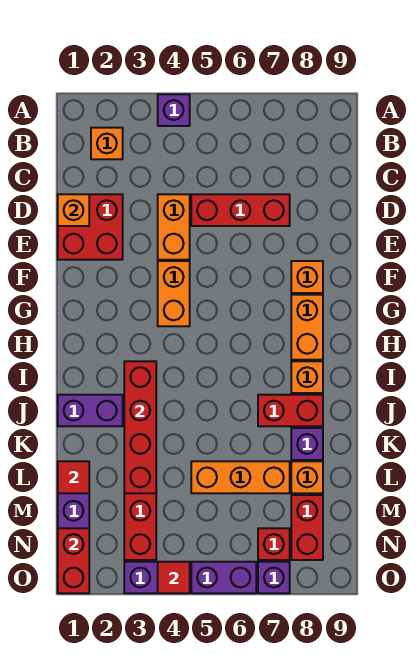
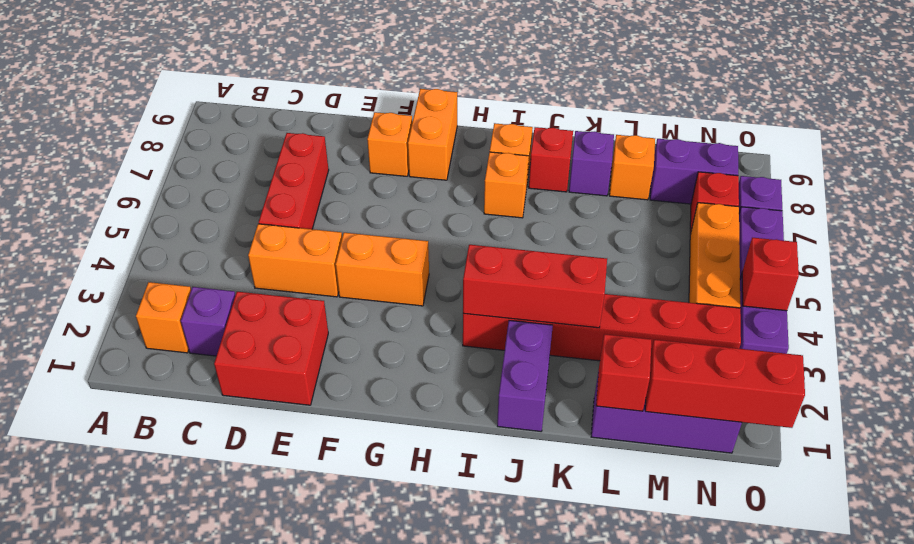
purple 1x1 brick [158,94,190,126] -> purple 1x1 brick moved to [181,287,236,356]
orange 1x1 brick [58,194,89,226] -> orange 1x1 brick moved to [484,152,529,218]
orange 1x2 brick [291,295,323,360] -> orange 1x2 brick turned to [408,89,457,180]
red 1x4 brick [124,361,156,493] -> red 1x3 brick [463,245,607,328]
red 1x2 brick [258,395,323,426] -> red 1x1 brick [529,127,573,192]
red 1x1 tile [58,461,89,493] -> red 1x1 brick [596,334,651,411]
orange 1x3 brick [191,461,290,493] -> orange 1x3 brick moved to [689,203,740,308]
red 1x2 brick [291,495,323,560] -> purple 1x2 brick [650,139,738,204]
red 1x2 brick [58,528,89,593] -> red 1x3 brick [645,340,805,428]
red 1x1 tile [158,562,190,593] -> red 1x1 brick [742,238,799,311]

